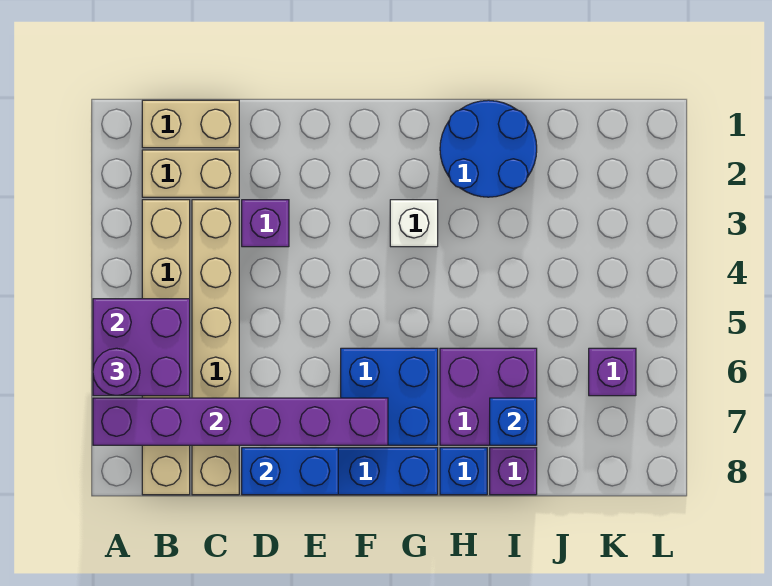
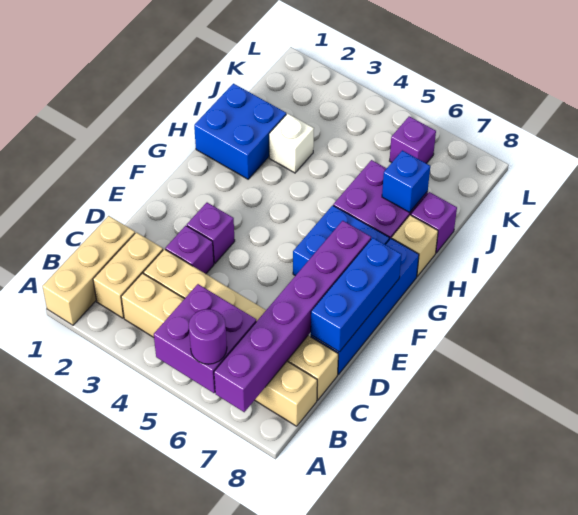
tan 1x2 brick [142,100,239,148] -> tan 1x3 brick [42,216,135,325]
blue 1x2 brick [242,448,338,495] -> blue 1x3 brick [311,238,402,352]
none -> purple 1x1 brick [187,203,235,263]
white 1x1 brick [390,200,438,247] -> white 1x1 brick moved to [269,114,314,173]
blue 2x2 round brick [440,100,537,197] -> blue 2x2 brick [194,84,286,179]
blue 1x1 brick [440,448,487,495] -> tan 1x1 brick [392,215,438,276]

